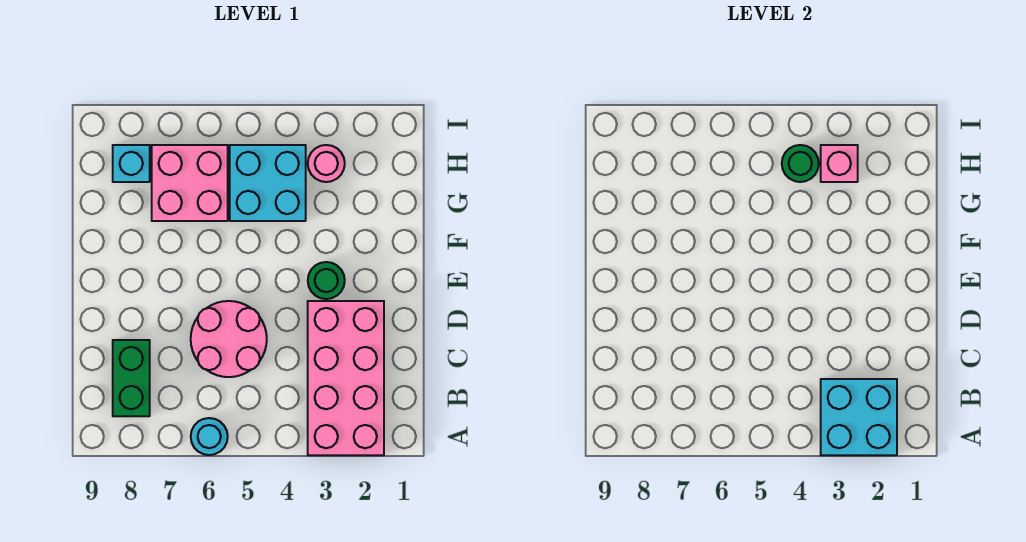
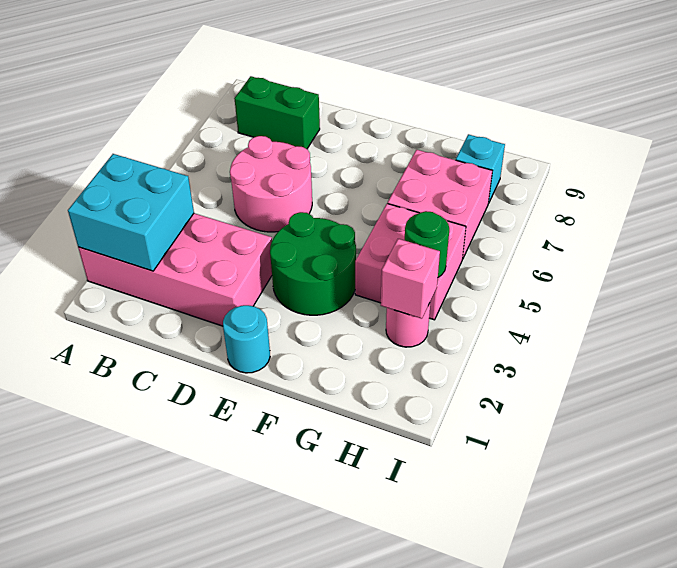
cyan 1x1 round brick [191,418,228,455] -> cyan 1x1 round brick moved to [223,305,270,373]
green 1x1 round brick [308,262,345,299] -> green 2x2 round brick [270,212,356,315]
cyan 2x2 brick [230,145,306,221] -> pink 2x2 brick [355,203,466,320]

